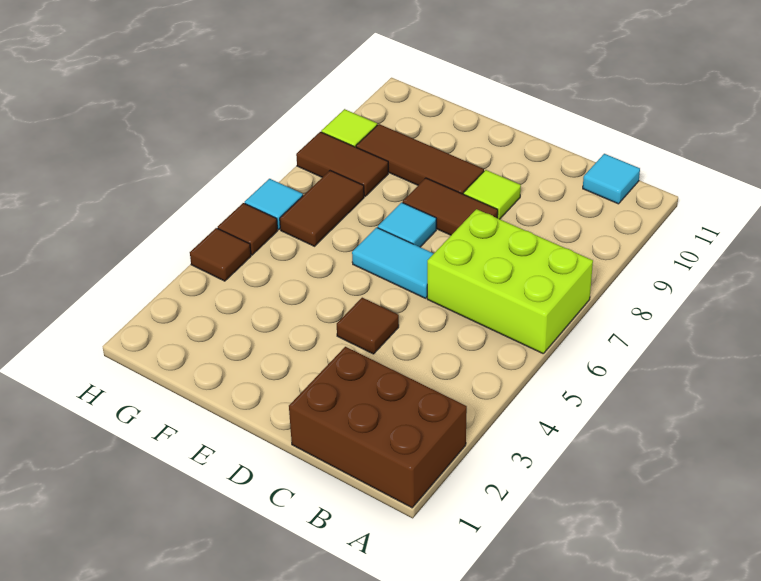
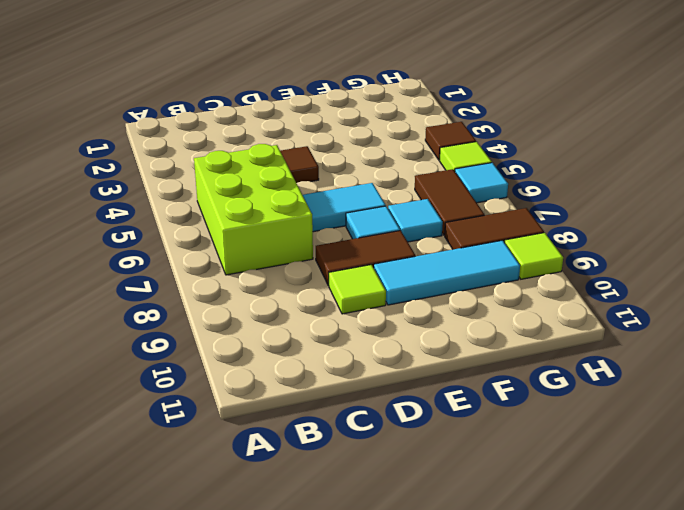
brown 2x3 brick [289,347,467,508] -> none
lime 2x3 brick [427,209,593,353] -> lime 2x3 brick turned to [194,144,313,275]
cyan 1x1 tile [583,154,640,204] -> cyan 1x1 tile moved to [388,199,443,242]
brown 1x3 tile [356,124,484,194] -> cyan 1x3 tile [374,240,520,305]
brown 1x1 tile [218,203,278,255] -> lime 1x1 tile [439,142,492,171]

